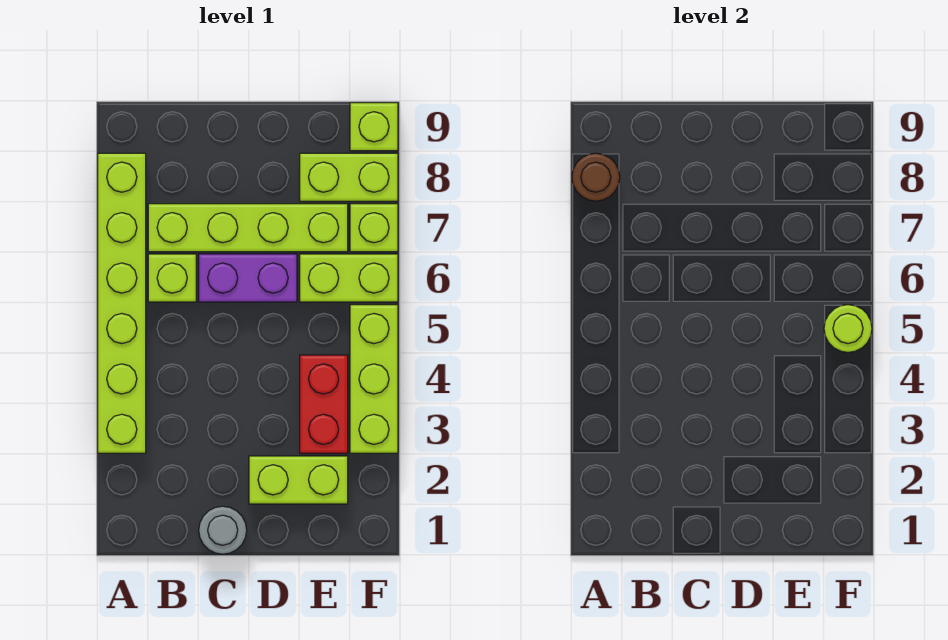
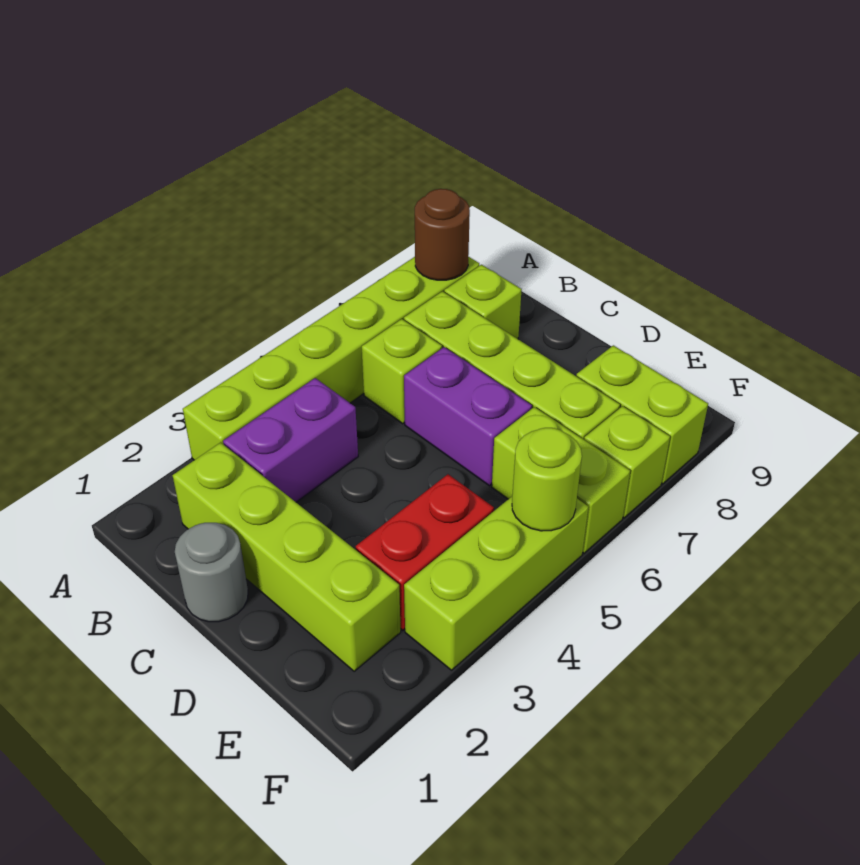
none -> purple 1x2 brick [223,378,358,502]
lime 1x2 brick [249,456,348,504] -> lime 1x4 brick [173,443,401,671]
lime 1x1 brick [350,103,398,151] -> lime 1x1 brick moved to [444,265,522,339]

